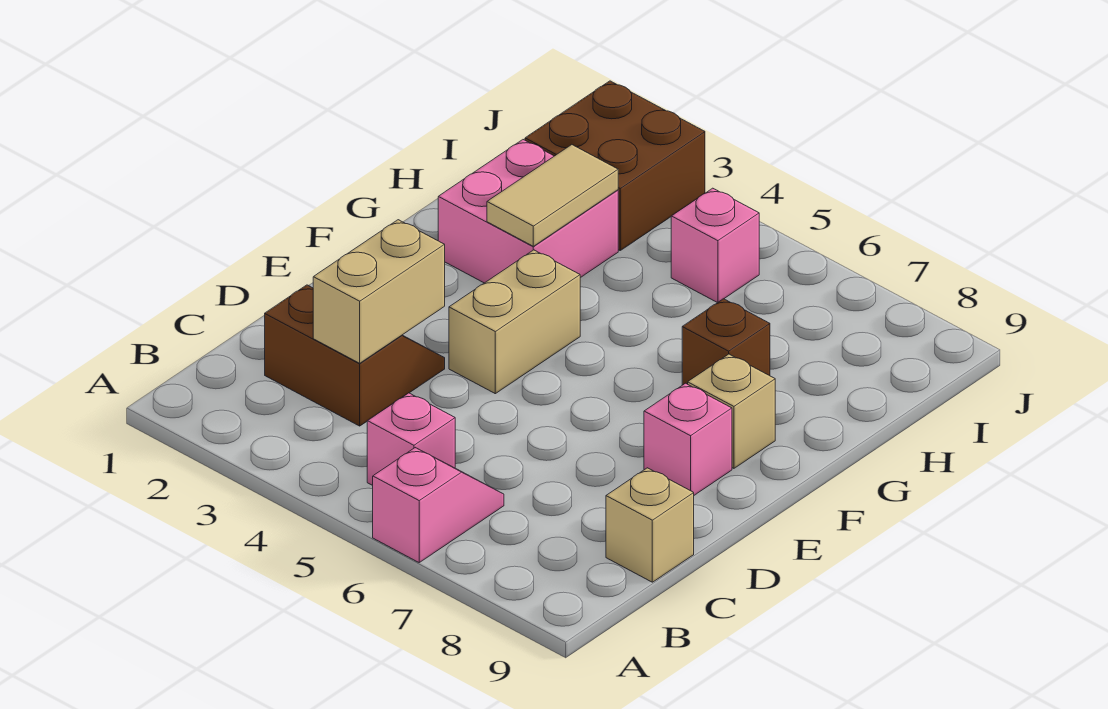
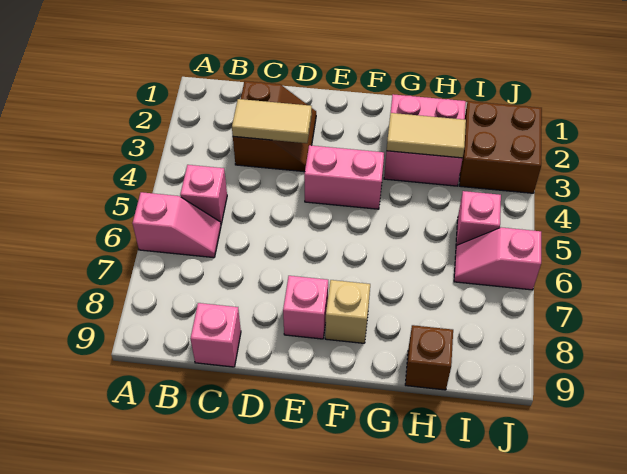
tan 1x2 brick [313,220,445,363] -> tan 1x2 tile [232,99,312,143]
tan 1x1 brick [606,468,694,582] -> pink 1x1 brick [190,303,241,367]
tan 1x2 brick [449,250,580,394] -> pink 1x2 brick [304,145,384,209]
brown 1x1 brick [682,299,770,385] -> brown 1x1 brick moved to [405,325,453,390]
none -> pink 1x2 slope [454,227,541,290]

